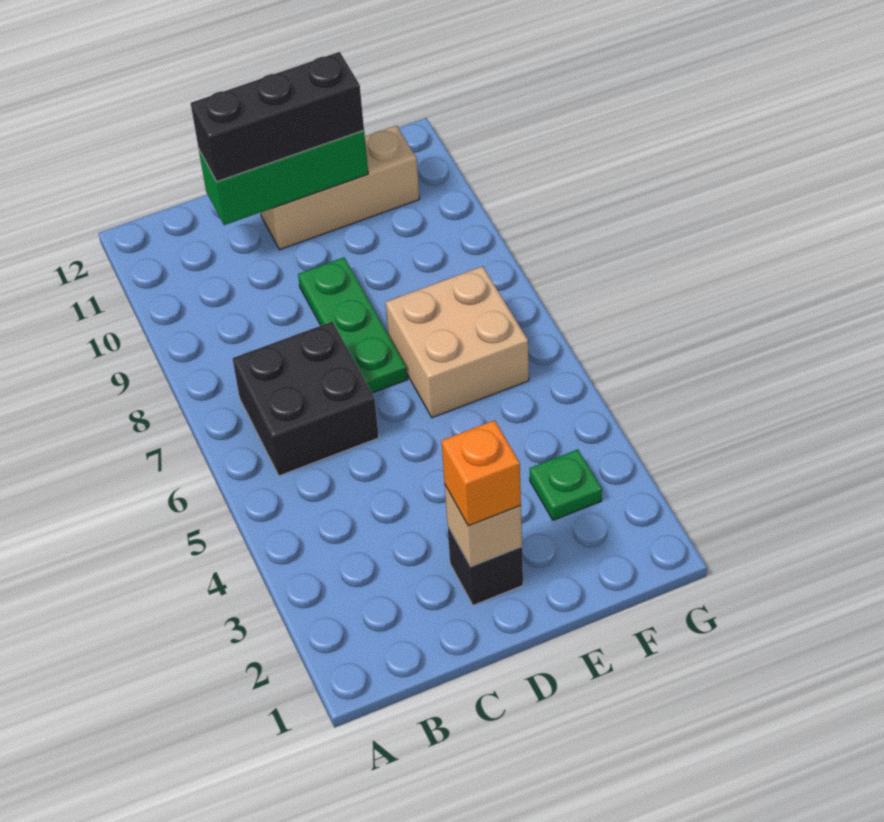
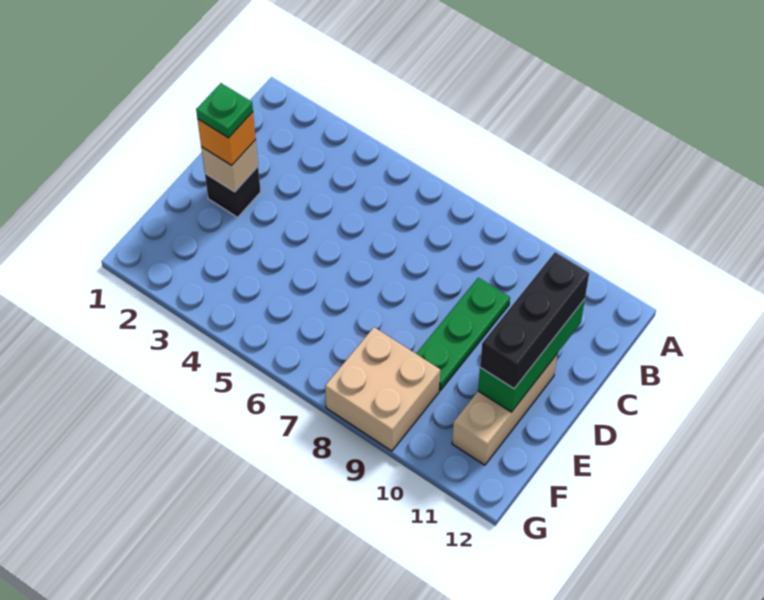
black 2x2 brick [232,321,379,476] -> none
green 1x3 plate [298,257,407,393] -> green 1x3 plate turned to [416,278,510,390]
tan 2x2 brick [386,266,529,418] -> tan 2x2 brick moved to [325,327,440,451]
green 1x1 plate [529,449,602,520] -> green 1x1 plate moved to [196,83,253,138]

